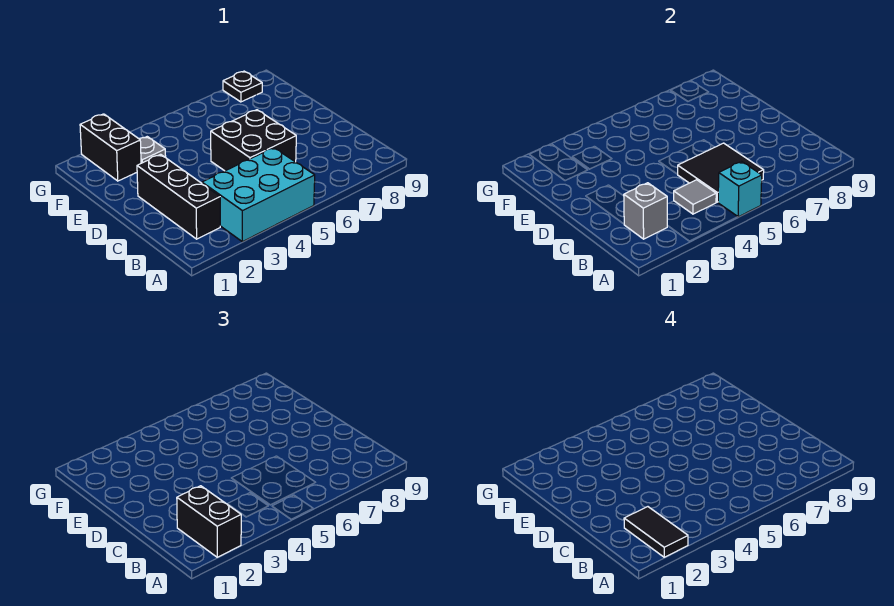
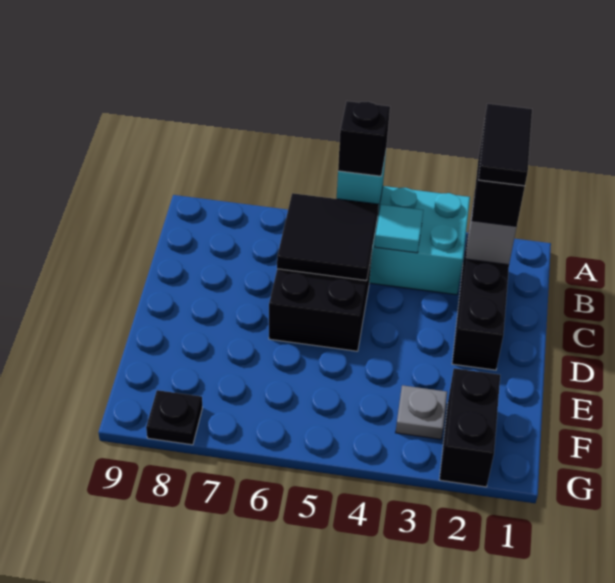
none -> black 1x1 brick [338,101,390,176]
grey 1x1 tile [674,180,716,214] -> cyan 1x1 tile [375,205,423,253]

